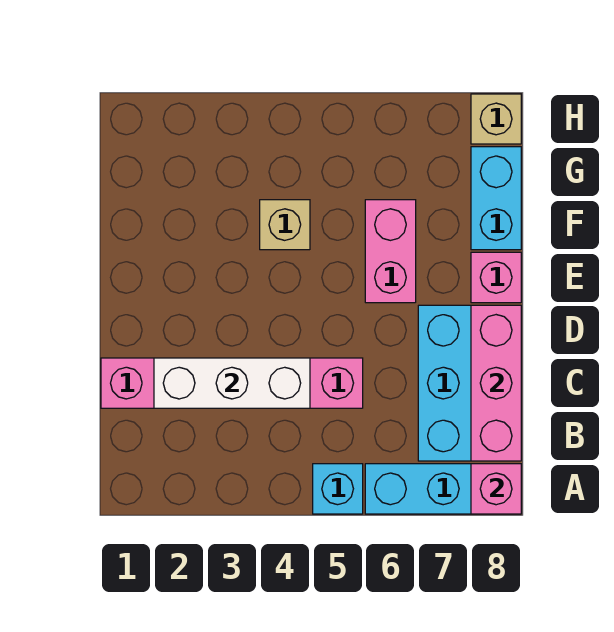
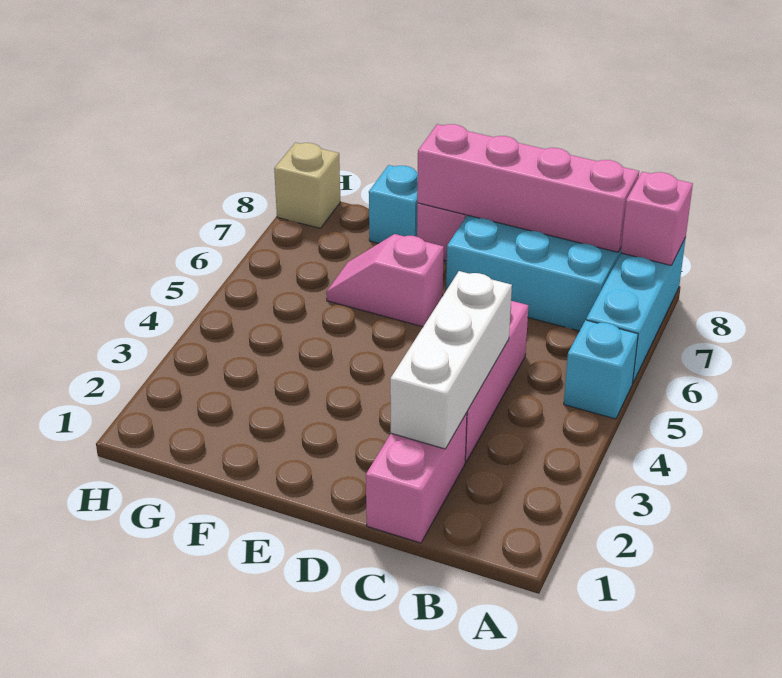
pink 1x3 brick [471,305,521,461] -> pink 1x4 brick [417,124,639,252]
pink 1x2 brick [365,200,416,303] -> pink 1x2 slope [326,234,444,327]
tan 1x1 brick [260,200,310,250] -> none
cyan 1x2 brick [471,147,521,250] -> cyan 1x1 brick [369,165,418,243]

